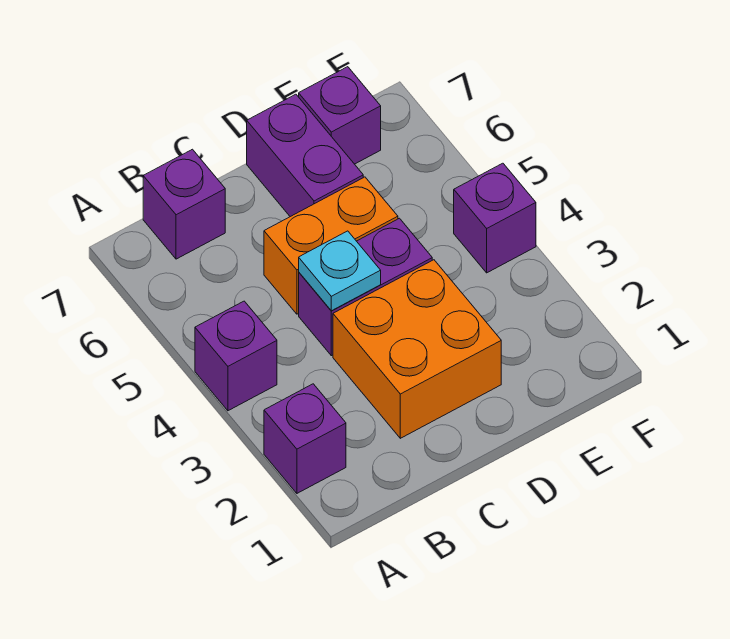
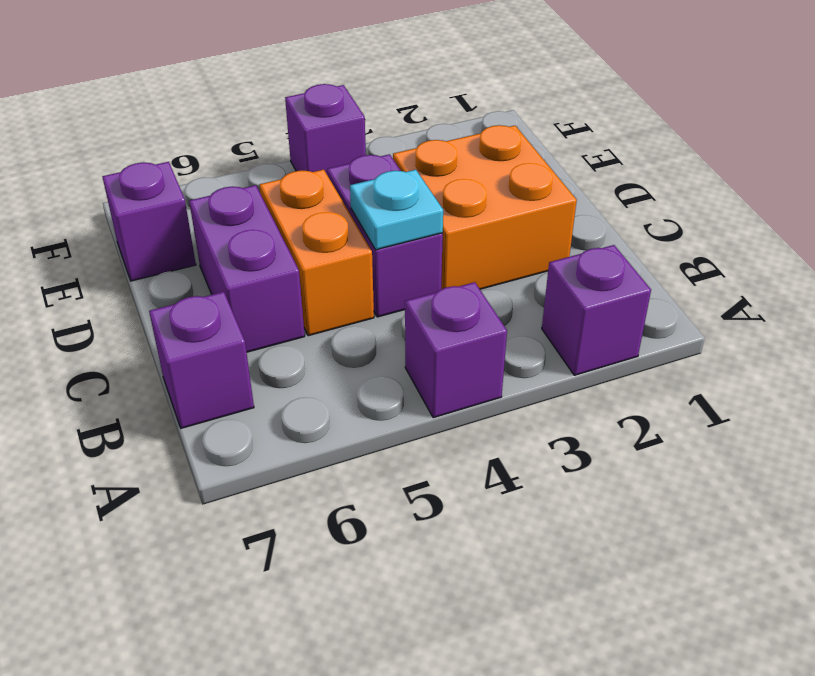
purple 1x2 brick [247,94,363,217] -> purple 1x2 brick turned to [189,185,305,352]

